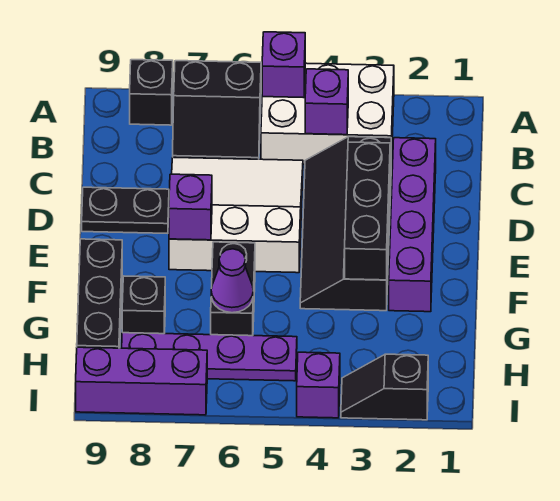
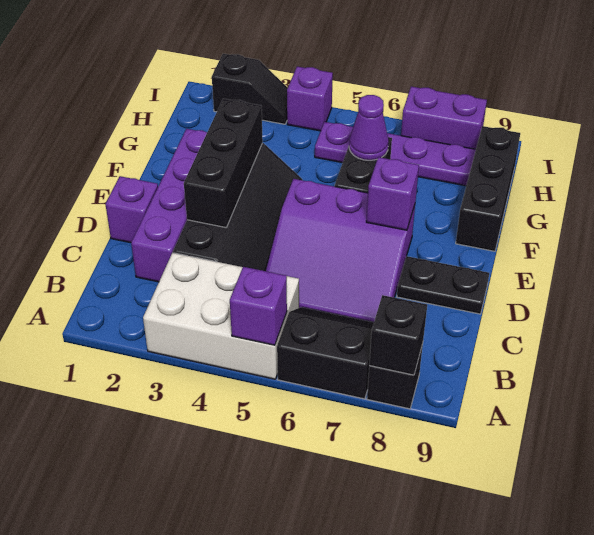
purple 1x1 brick [305,69,348,135] -> purple 1x1 brick moved to [105,176,158,243]
white 3x3 slope [169,157,303,273] -> purple 3x3 slope [266,179,415,322]
black 1x1 brick [122,276,165,334] -> black 1x1 brick moved to [369,295,427,375]
purple 1x3 brick [76,347,207,415] -> purple 1x2 brick [401,87,487,149]

